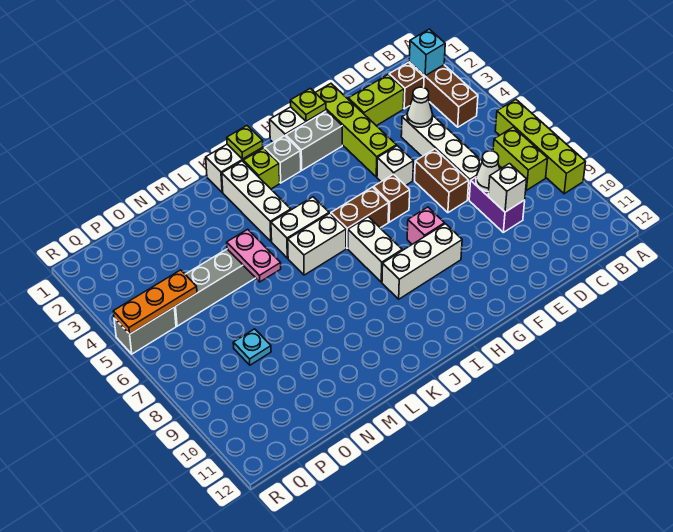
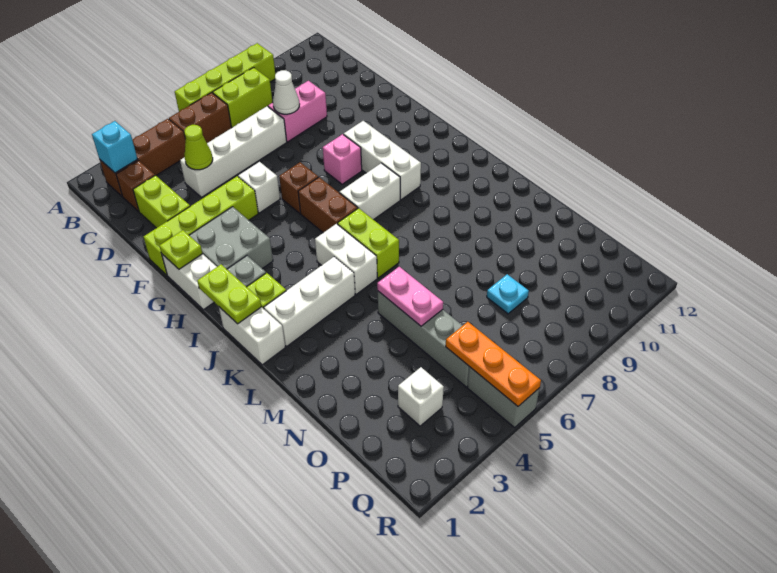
white 1x1 cone [407,87,433,127] -> lime 1x1 cone [184,125,213,170]
purple 1x2 brick [469,177,525,232] -> pink 1x2 brick [268,81,327,142]
white 1x1 brick [488,164,527,212] -> white 1x1 brick moved to [398,367,444,426]
brown 1x2 brick [415,149,469,213] -> brown 1x2 brick moved to [169,93,231,143]
grey 1x2 brick [286,111,342,170] -> grey 2x2 brick [189,207,273,269]
lime 1x1 plate [227,126,263,159] -> lime 1x2 plate [197,265,261,324]
white 1x2 brick [288,213,346,275] -> lime 1x2 brick [338,208,399,278]
pink 1x2 plate [227,229,281,282] -> pink 1x2 plate turned to [377,267,443,326]

